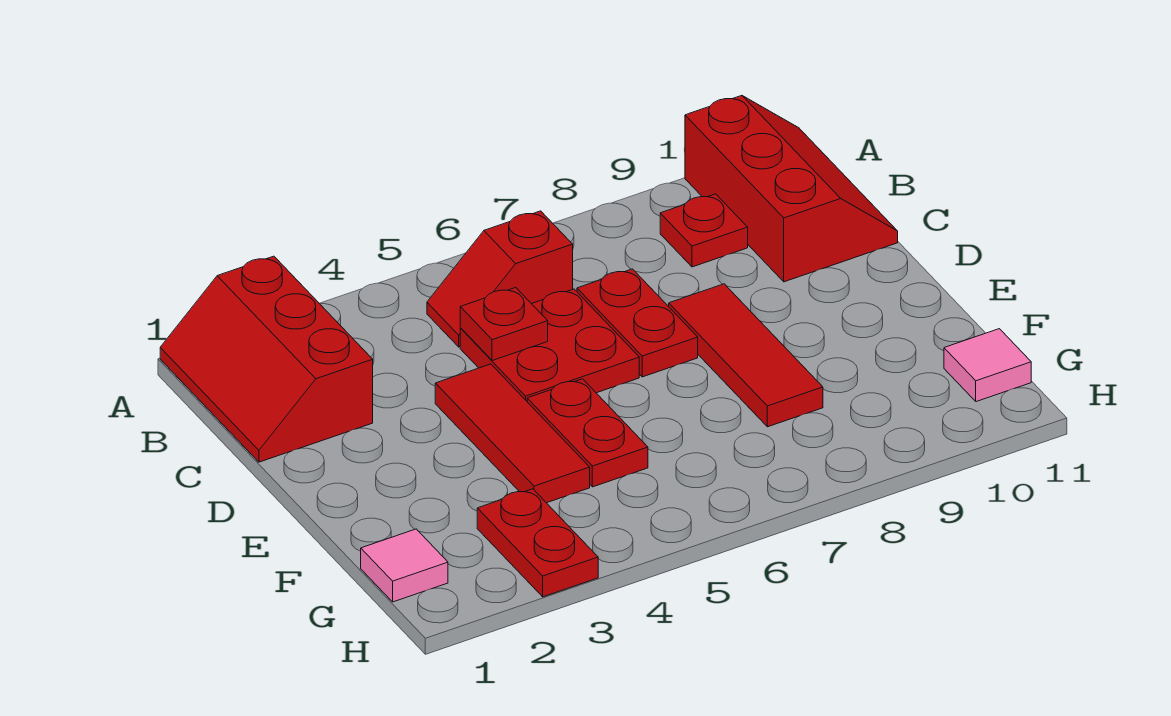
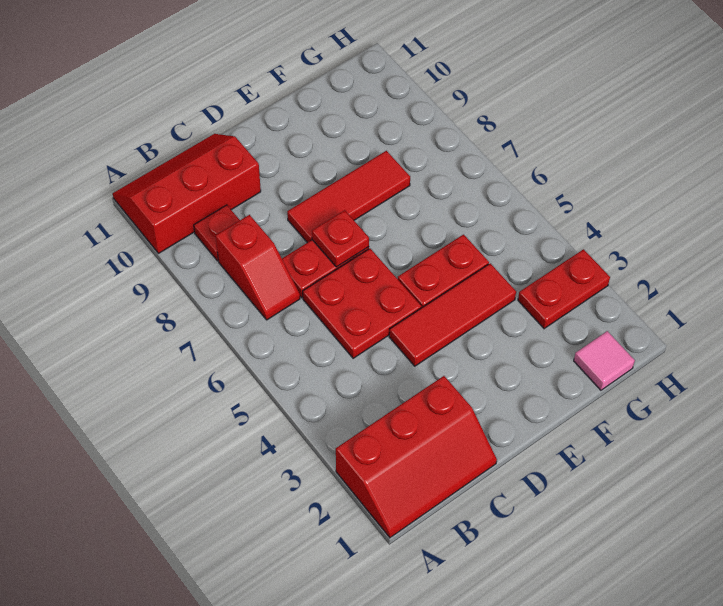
red 1x2 slope [427,211,573,347] -> red 1x2 slope moved to [216,215,300,320]
red 1x1 plate [460,288,548,361] -> red 1x1 plate moved to [312,210,369,267]
pink 1x1 tile [944,329,1031,402] -> none

